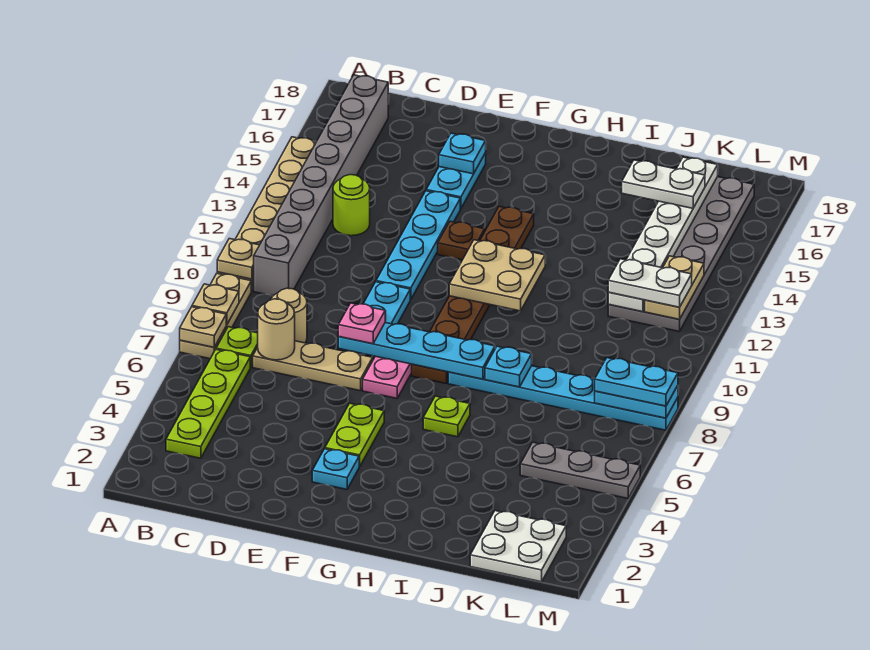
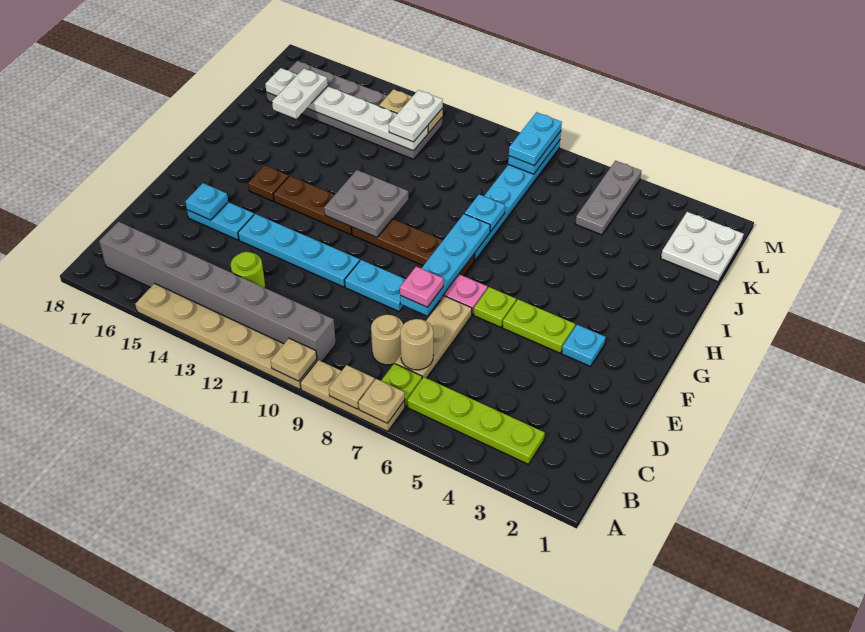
brown 1x1 plate [438,221,485,260] -> brown 1x1 plate moved to [248,165,289,201]
tan 2x2 plate [449,240,545,311] -> grey 2x2 plate [324,170,408,237]
lime 1x1 plate [423,396,470,437] -> lime 1x1 plate moved to [474,287,516,327]

